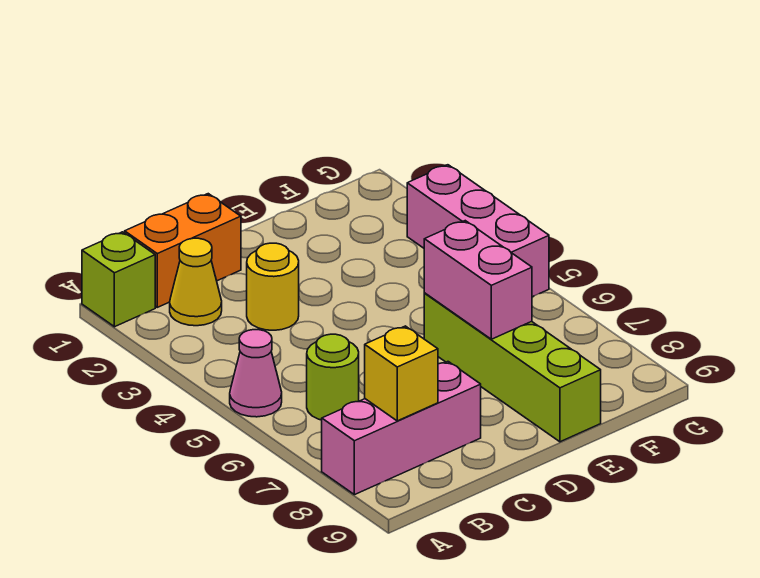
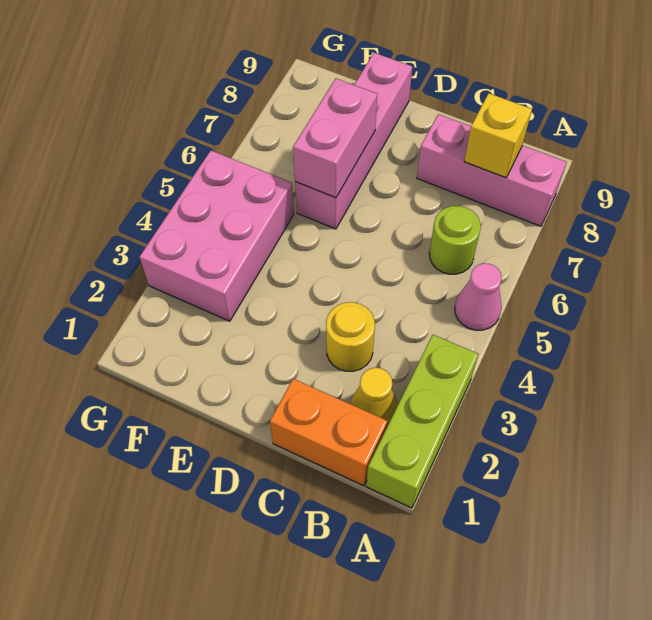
lime 1x1 brick [82,232,155,327] -> lime 1x3 brick [366,335,478,508]
lime 1x4 brick [424,293,601,442] -> pink 1x4 brick [295,53,412,229]
pink 1x3 brick [407,165,549,297] -> pink 2x3 brick [140,151,294,321]

